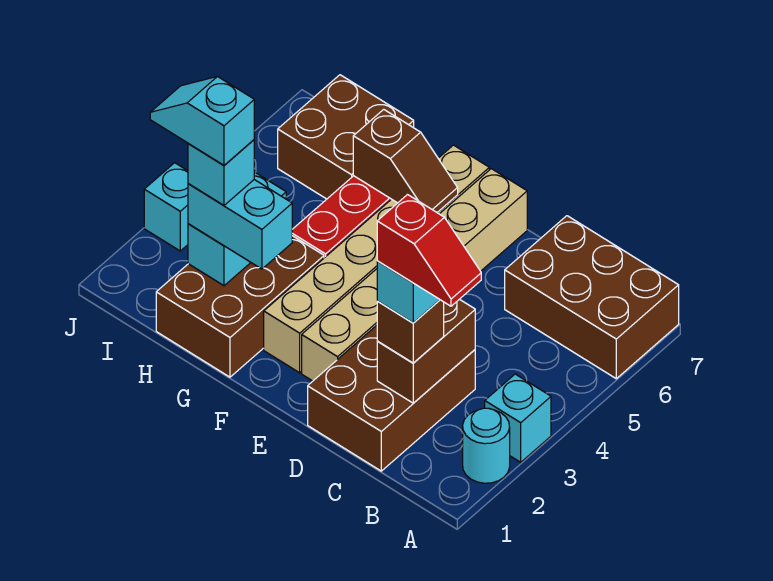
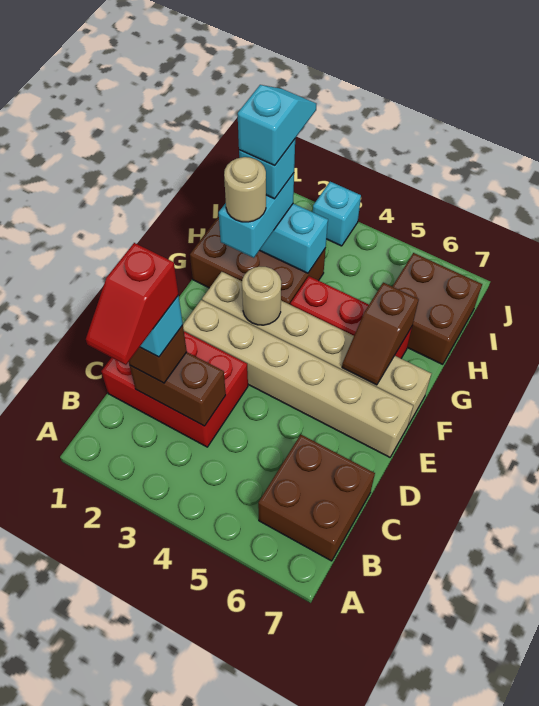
cyan 1x1 round brick [463,408,510,483] -> none
cyan 1x1 brick [485,374,551,462] -> none
brown 2x3 brick [505,216,679,379] -> brown 2x2 brick [258,435,375,561]
brown 2x3 brick [308,325,475,471] -> red 2x3 brick [101,332,248,447]
none -> tan 1x1 round brick [242,267,281,325]
none -> tan 1x1 round brick [224,157,266,222]

